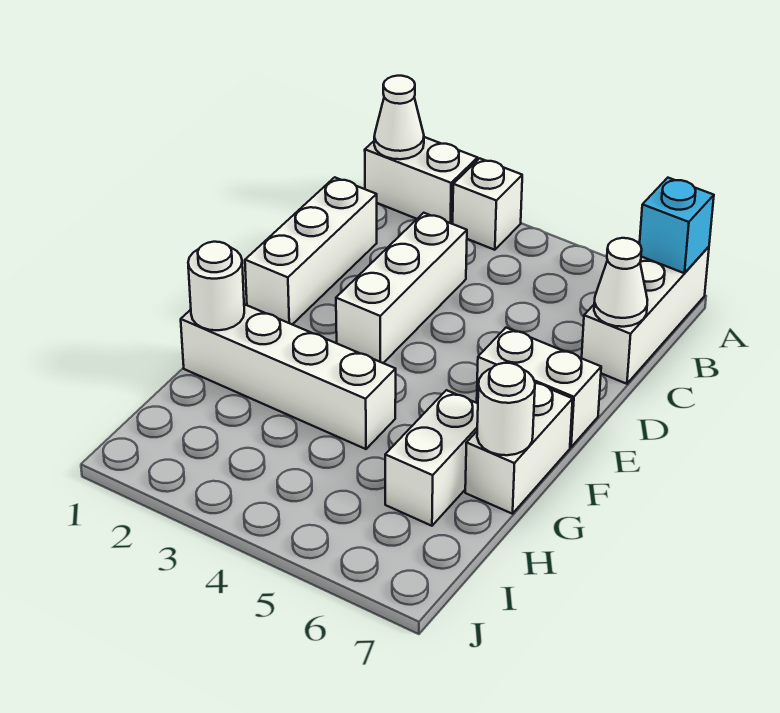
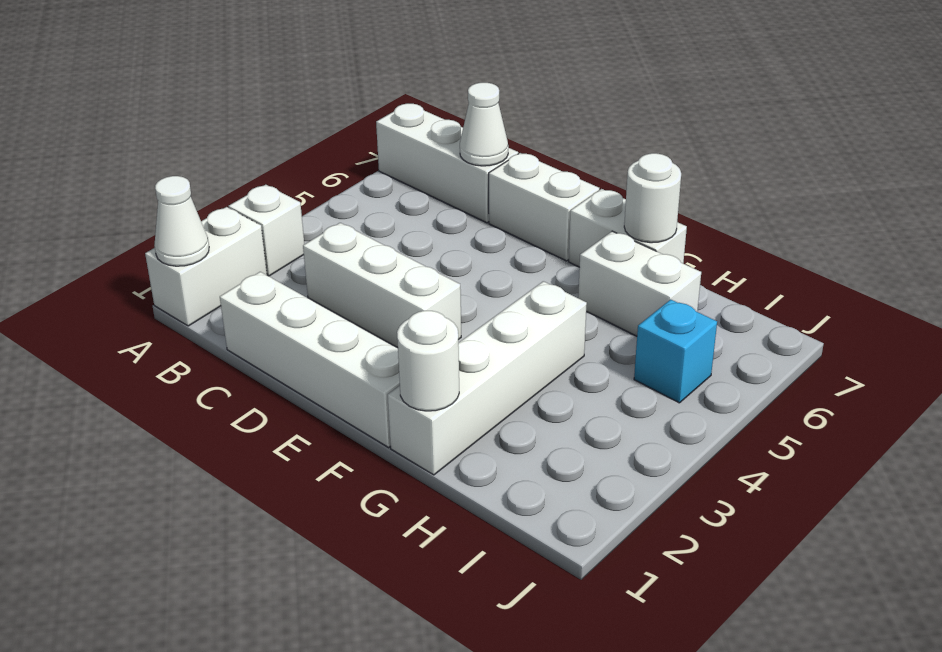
cyan 1x1 brick [640,178,714,273] -> cyan 1x1 brick moved to [634,300,717,403]
white 1x3 brick [245,177,377,324] -> white 1x4 brick [220,272,400,447]
white 1x2 brick [477,328,601,447] -> white 1x2 brick turned to [489,153,599,261]

